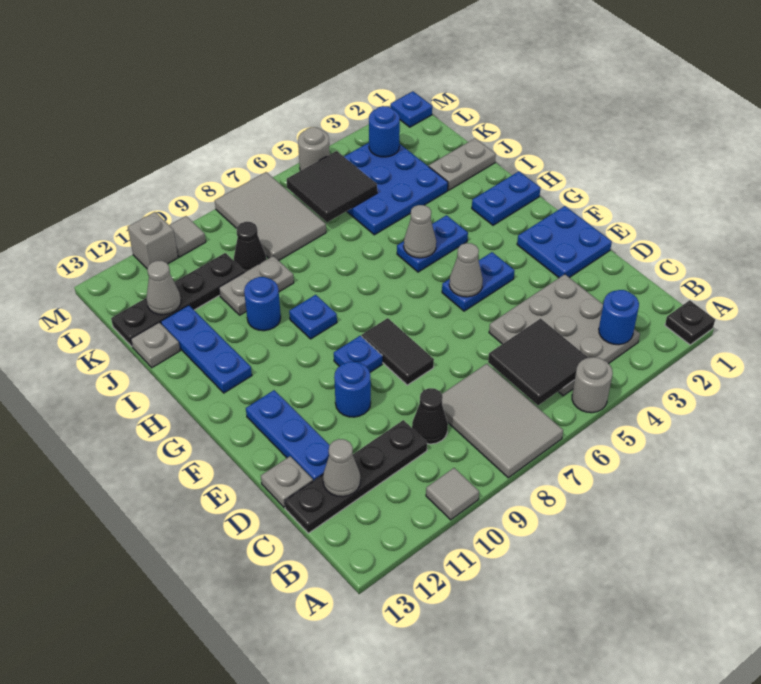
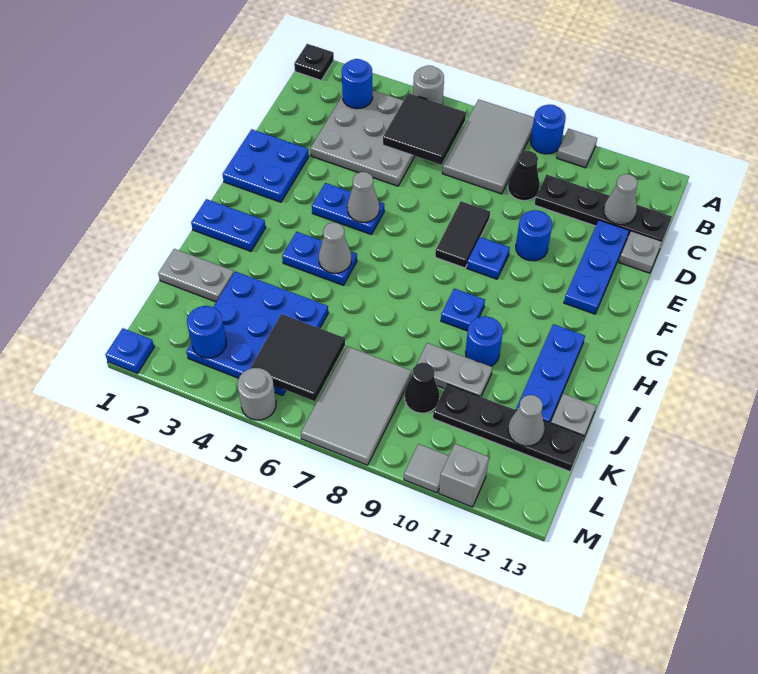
none -> blue 1x1 round brick [531,104,566,154]

